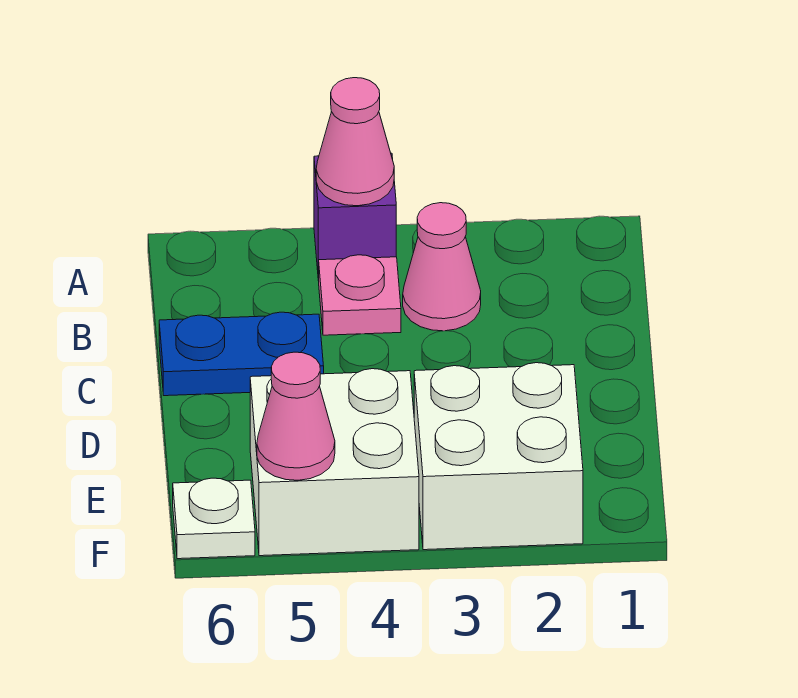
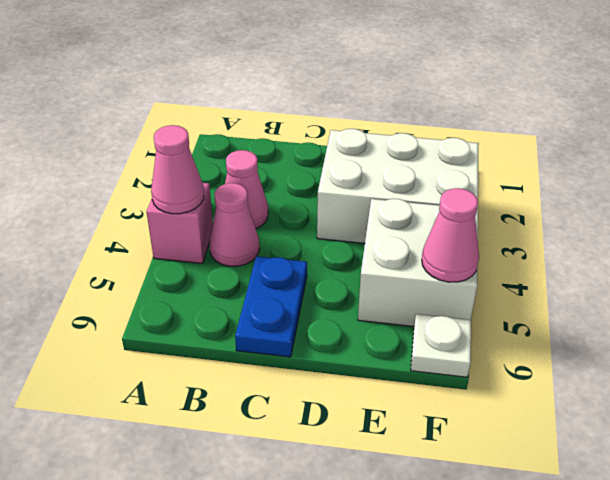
purple 1x1 brick [314,153,396,281] -> pink 1x1 brick [147,183,213,263]
pink 1x1 plate [319,255,401,335] -> pink 1x1 cone [209,183,259,266]
white 2x2 brick [414,363,583,550] -> white 2x3 brick [317,129,479,243]

